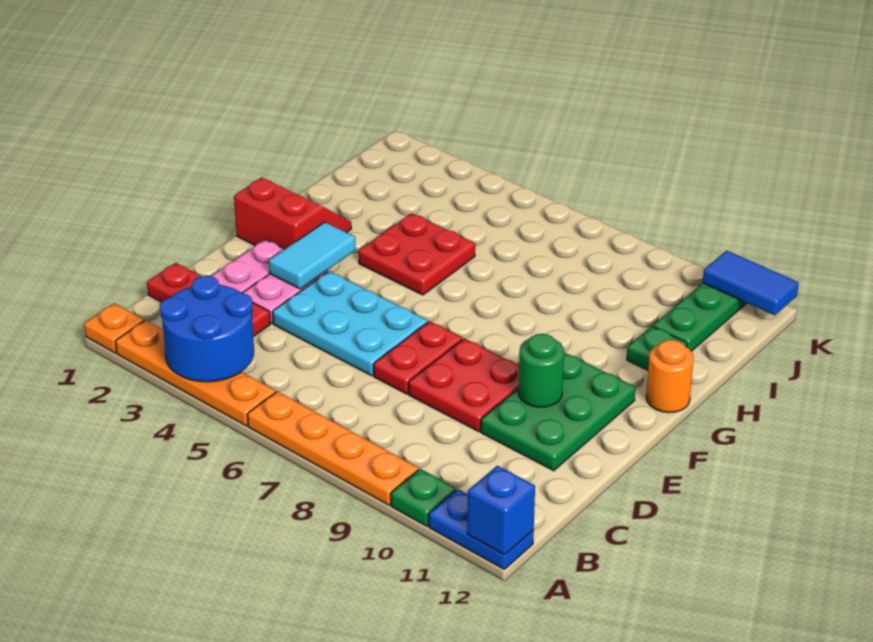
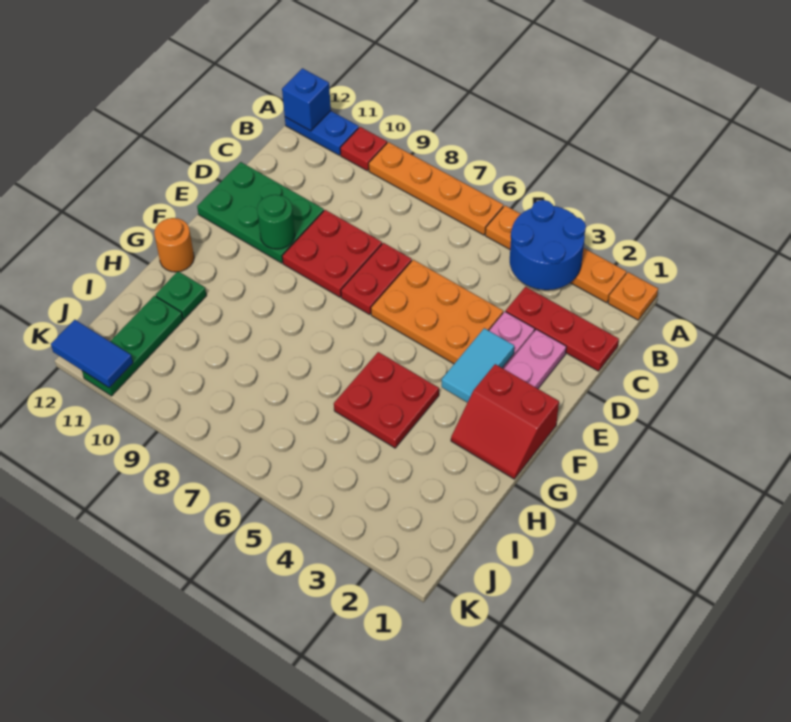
green 1x1 plate [391,469,456,526] -> red 1x1 plate [340,127,387,171]
cyan 2x3 plate [273,271,428,376] -> orange 2x3 plate [371,260,503,364]
green 2x3 plate [481,352,635,471] -> green 2x3 plate turned to [197,162,324,263]

